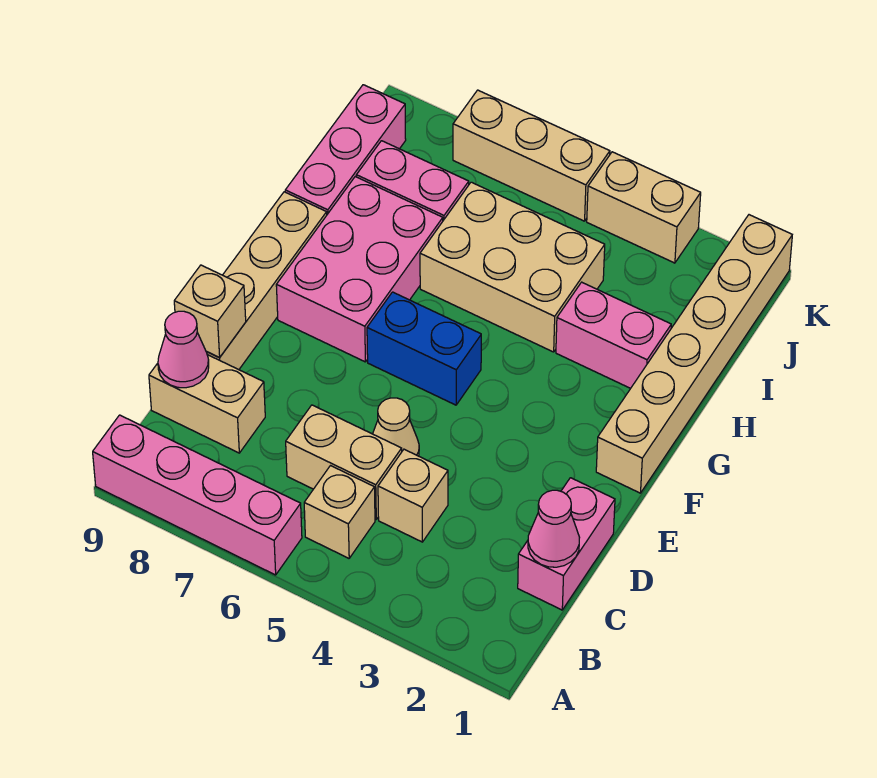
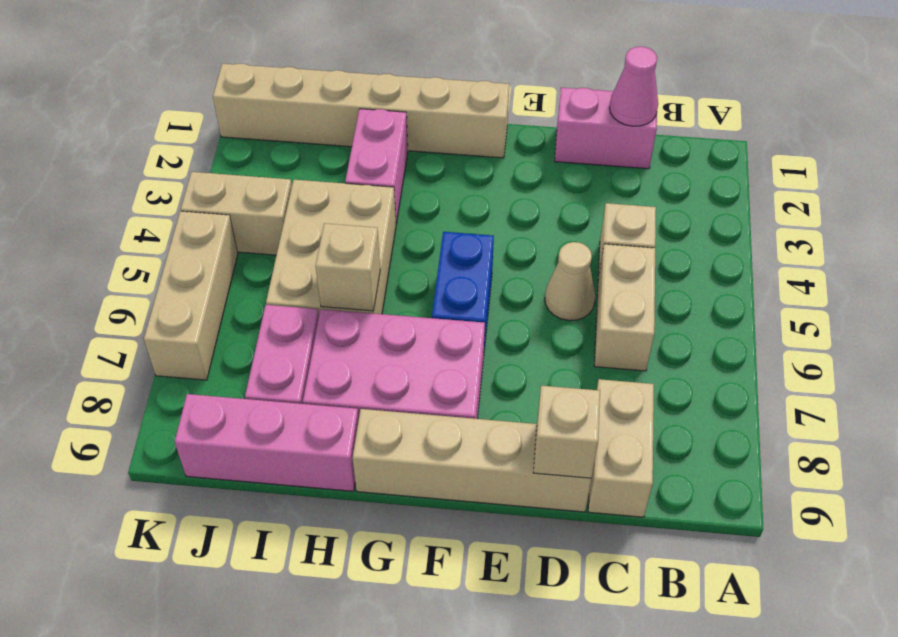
pink 1x4 brick [93,415,302,575] -> none
tan 1x1 brick [304,466,375,558] -> tan 1x1 brick moved to [316,223,380,311]
pink 1x1 cone [158,311,209,388] -> none
tan 1x2 brick [587,152,701,263] -> tan 1x2 brick turned to [181,172,292,255]

